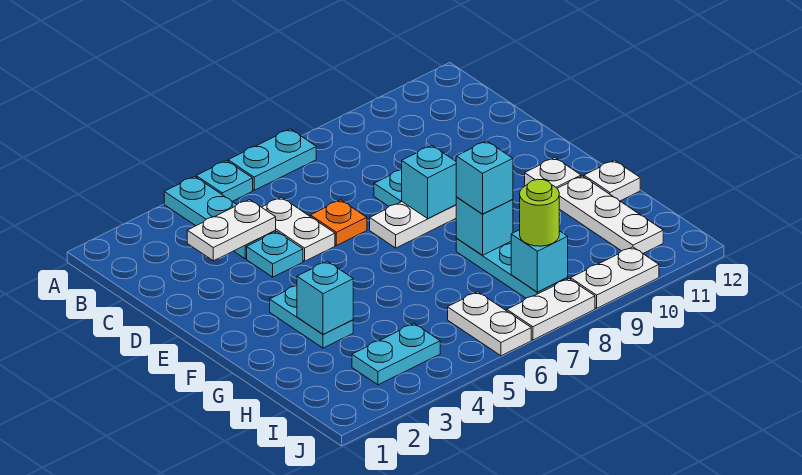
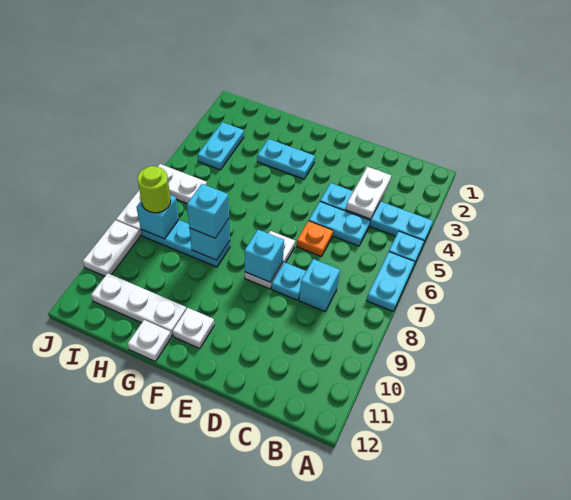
white 1x2 plate [262,197,335,261] -> cyan 1x2 plate [309,202,370,246]
cyan 1x1 brick [297,261,353,334] -> cyan 1x1 brick moved to [299,259,340,312]

